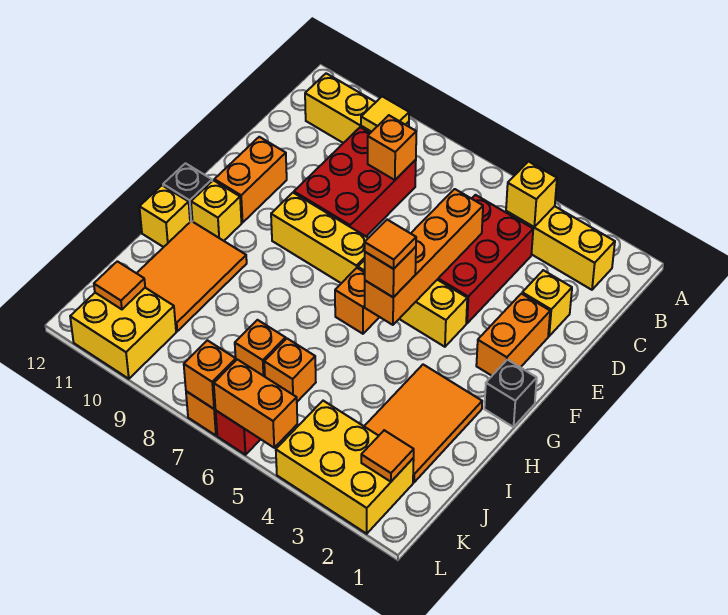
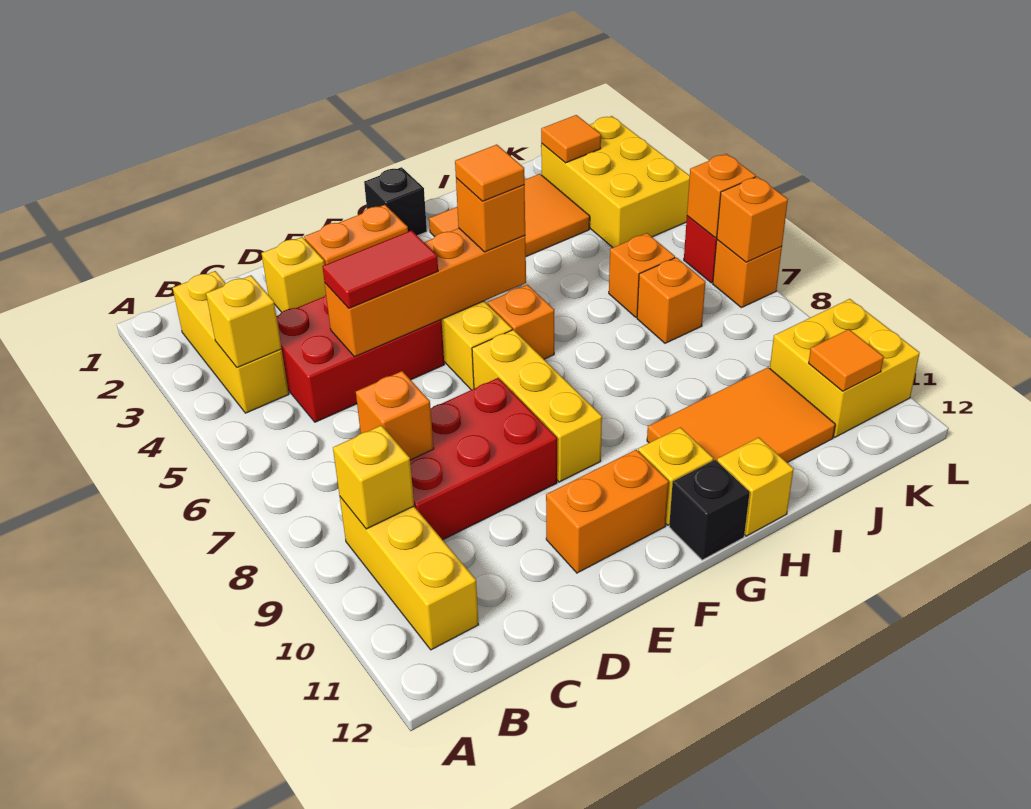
yellow 1x1 tile [361,96,409,132] -> yellow 1x1 brick [333,425,414,529]
none -> red 1x2 tile [322,230,438,308]
orange 1x2 brick [214,359,297,448] -> orange 1x1 brick [687,154,756,238]

